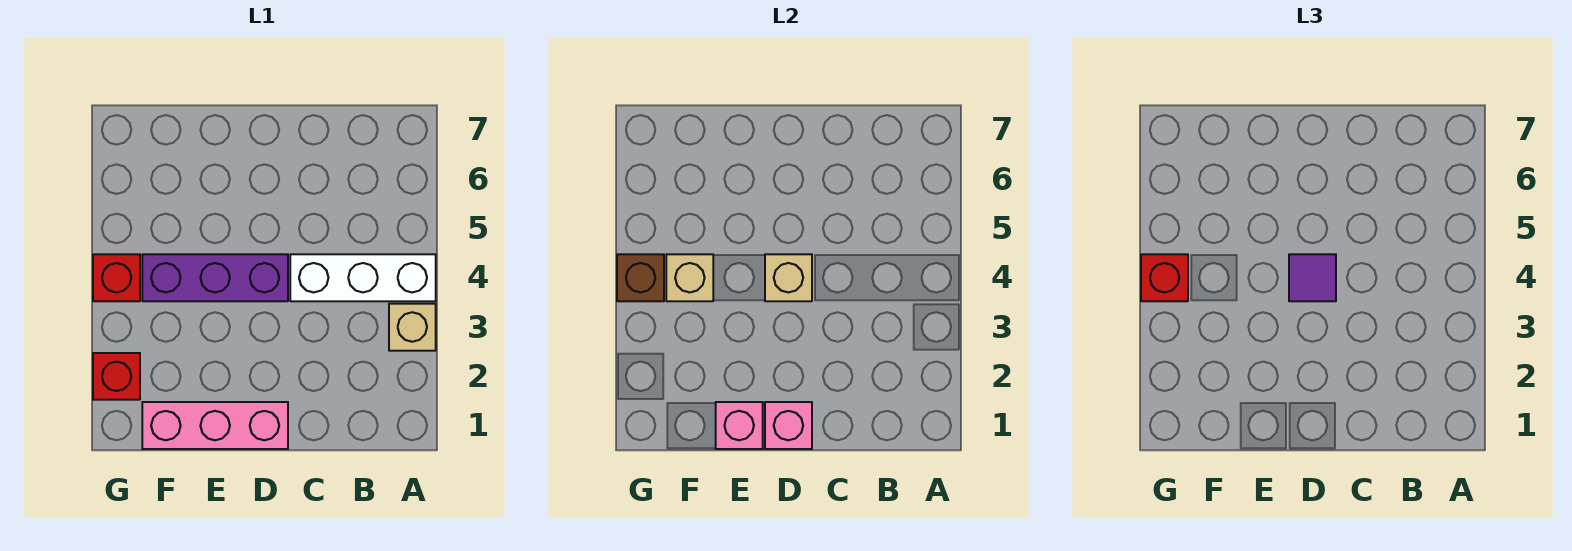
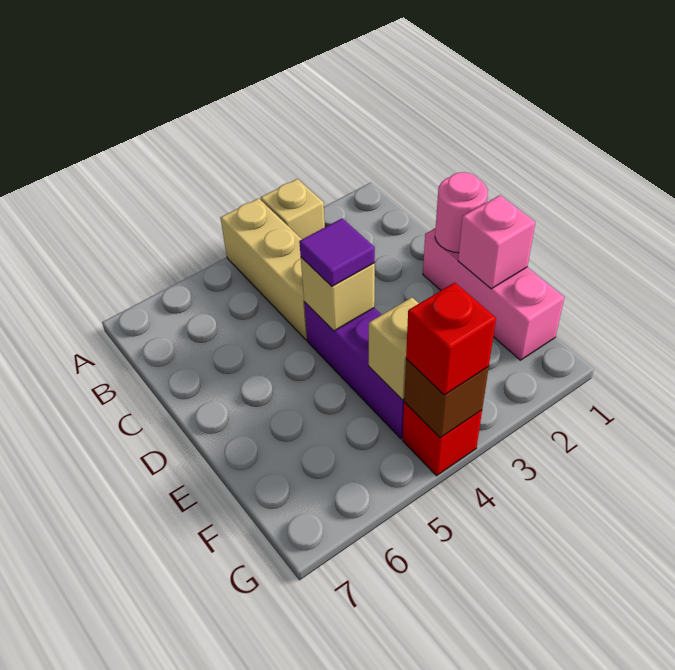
white 1x3 brick [290,254,436,301] -> tan 1x3 brick [221,198,307,340]
pink 1x1 brick [765,402,812,449] -> pink 1x1 round brick [435,172,488,253]
red 1x1 brick [93,353,140,400] -> none

